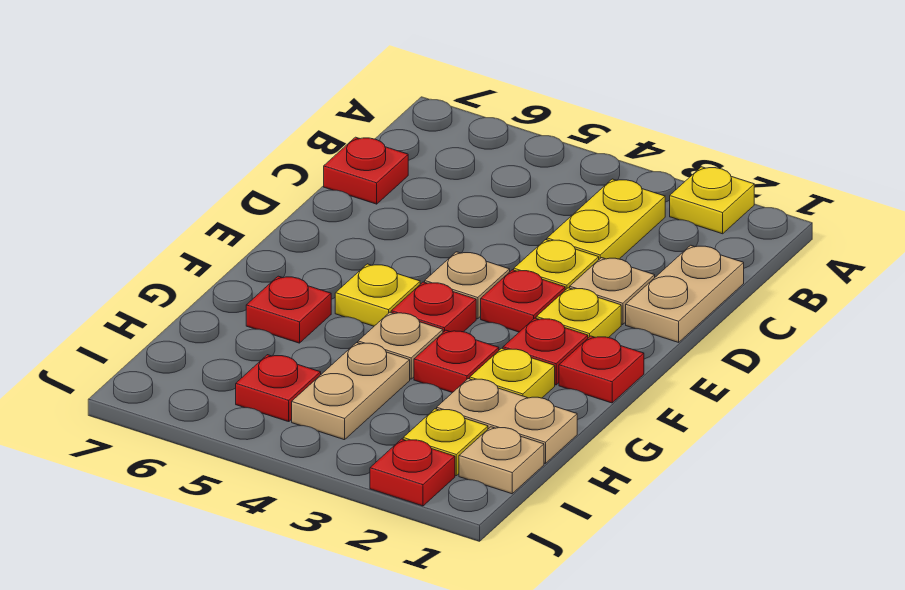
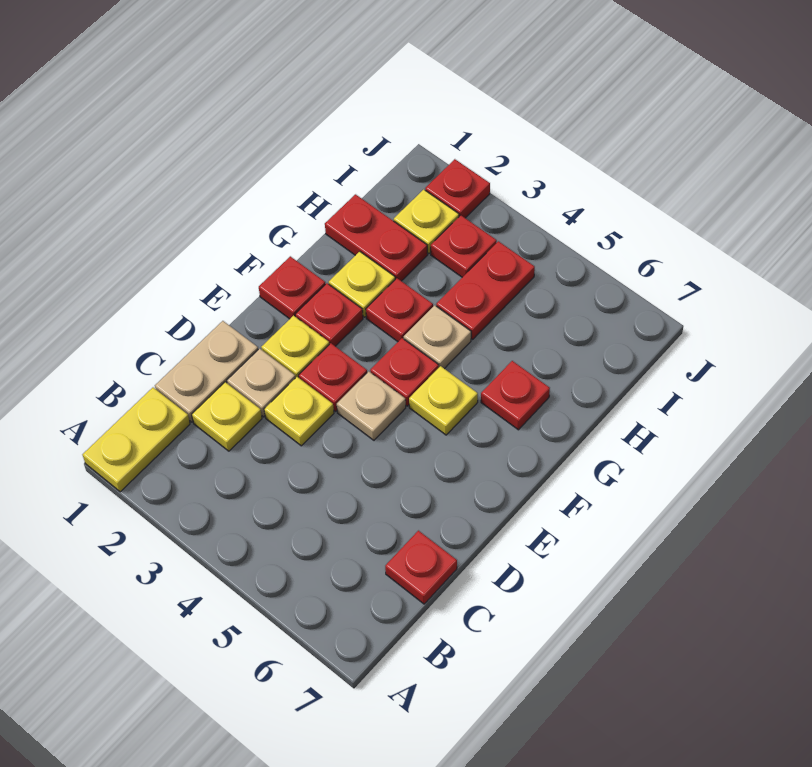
yellow 1x1 plate [670,167,754,234] -> yellow 1x1 plate moved to [192,382,262,451]
yellow 1x2 plate [547,179,665,259] -> yellow 1x2 plate moved to [83,388,190,492]
tan 1x2 plate [437,379,577,464] -> red 1x2 plate [325,194,428,281]
tan 1x2 plate [292,343,410,440] -> red 1x2 plate [436,241,535,339]
tan 1x1 plate [459,427,544,494] -> none
red 1x1 plate [236,355,321,422] -> red 1x1 plate moved to [431,215,497,277]

